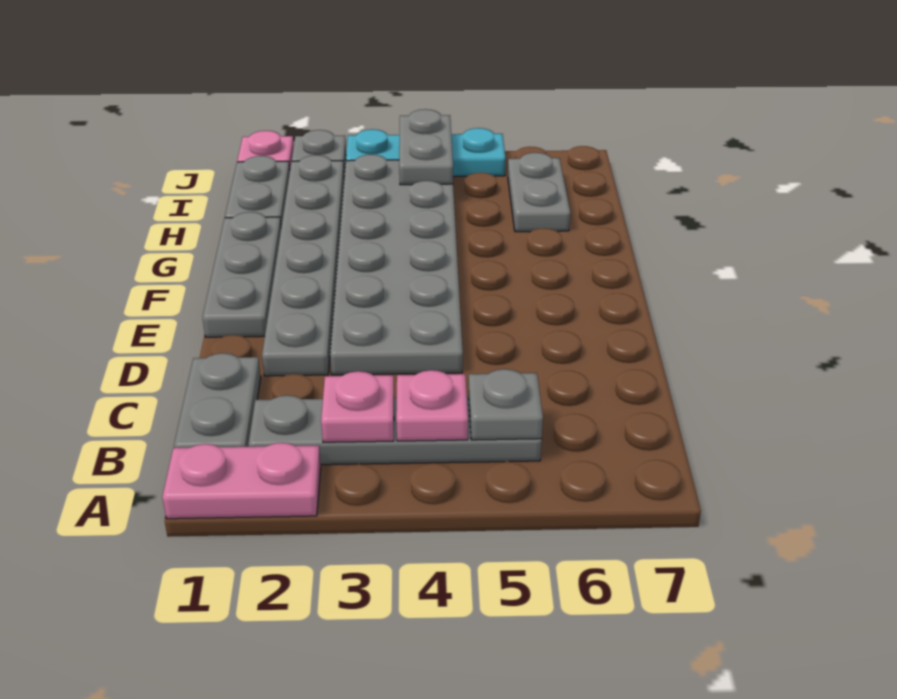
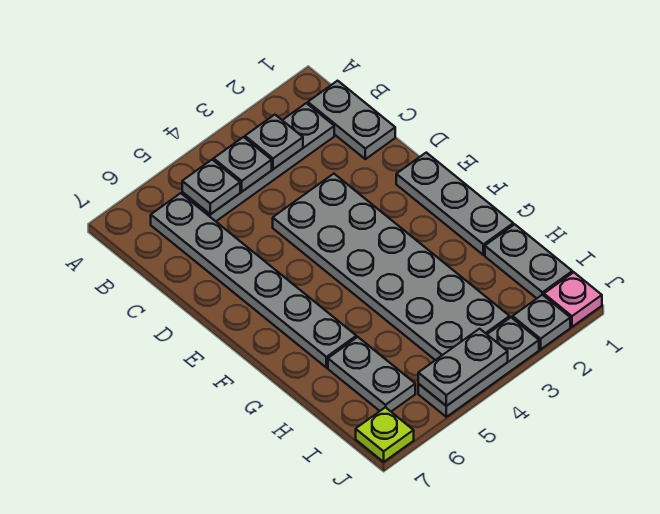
pink 1x2 plate [162,443,321,519] -> none
pink 1x1 plate [321,371,394,442] -> grey 1x1 plate [245,115,303,169]
pink 1x1 plate [396,370,468,441] -> grey 1x1 plate [214,137,272,192]
grey 1x6 plate [262,155,344,376] -> grey 1x6 plate moved to [151,193,356,368]
grey 1x2 plate [399,109,453,185] -> grey 1x2 plate turned to [418,329,508,406]
cyan 1x3 plate [346,128,506,177] -> grey 1x3 plate [418,317,539,417]
none -> lime 1x1 plate [356,407,414,462]

